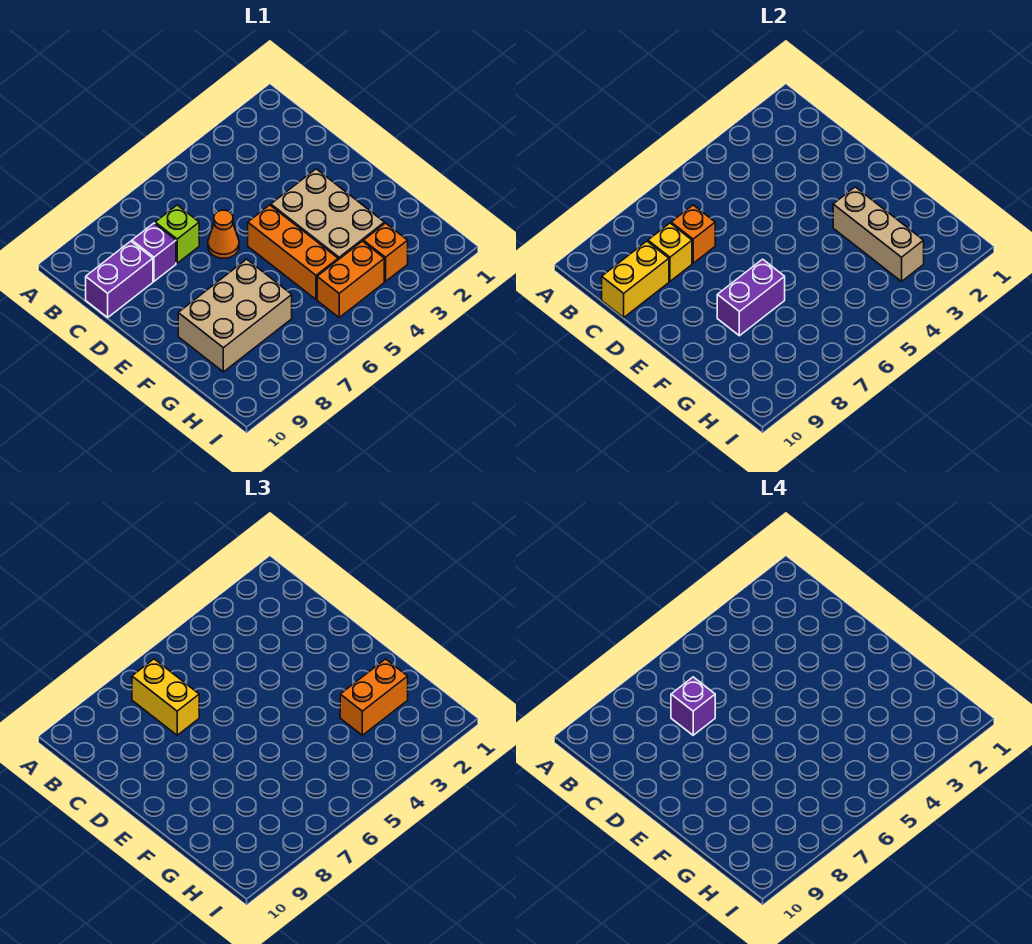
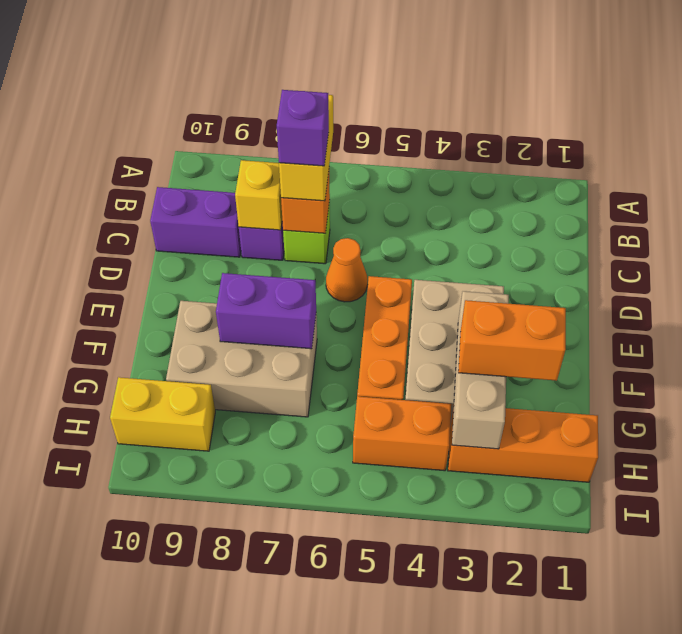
yellow 1x2 brick [602,241,669,317] -> yellow 1x2 brick moved to [110,377,215,451]
orange 1x1 brick [364,223,408,281] -> orange 1x3 brick [448,407,598,482]

